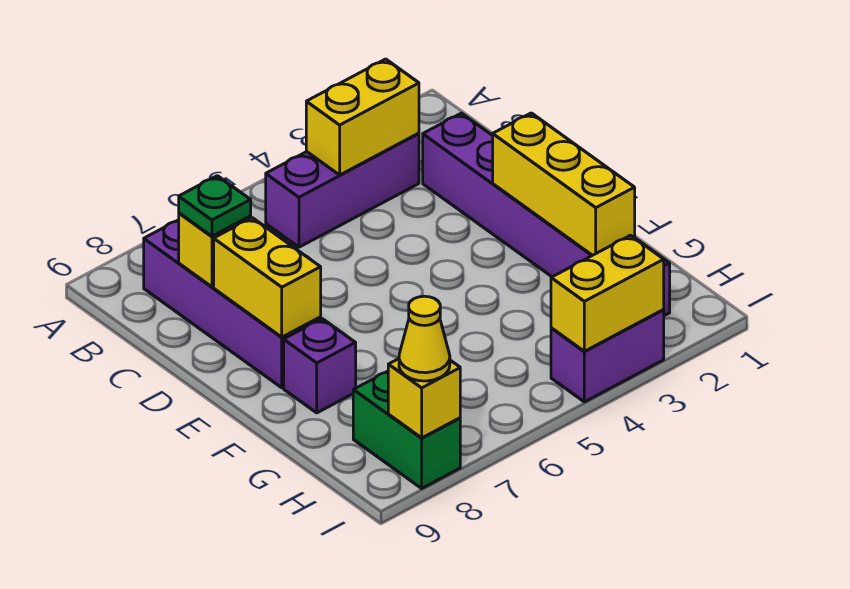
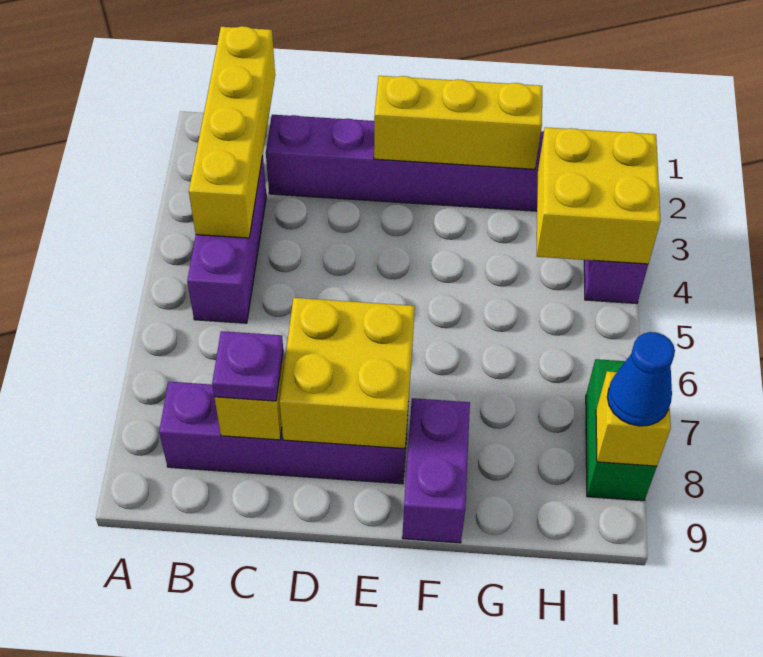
yellow 1x2 brick [306,59,419,175] -> yellow 1x4 brick [189,26,275,238]
green 1x1 plate [179,176,251,236] -> purple 1x1 plate [212,331,283,401]
yellow 1x2 brick [214,218,321,337] -> yellow 2x2 brick [280,298,415,449]
purple 1x1 brick [284,319,356,413] -> purple 1x2 brick [402,398,470,543]
green 1x2 brick [353,371,460,488] -> green 1x2 brick turned to [586,359,657,501]
yellow 1x2 brick [551,235,664,351] -> yellow 2x2 brick [537,127,661,264]
yellow 1x1 cone [399,296,450,381] -> blue 1x1 cone [607,332,675,426]

